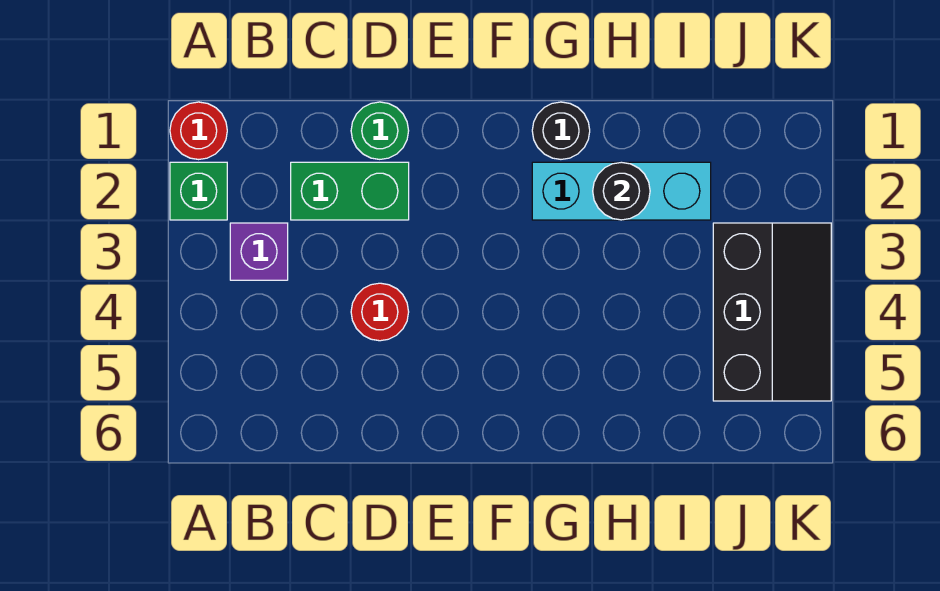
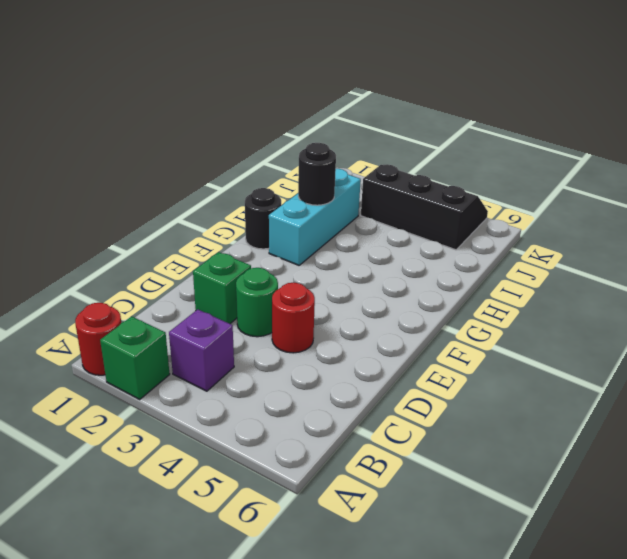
green 1x2 brick [291,162,409,220] -> green 1x1 brick [193,252,251,324]
green 1x1 round brick [351,102,409,159] -> green 1x1 round brick moved to [236,268,278,337]

